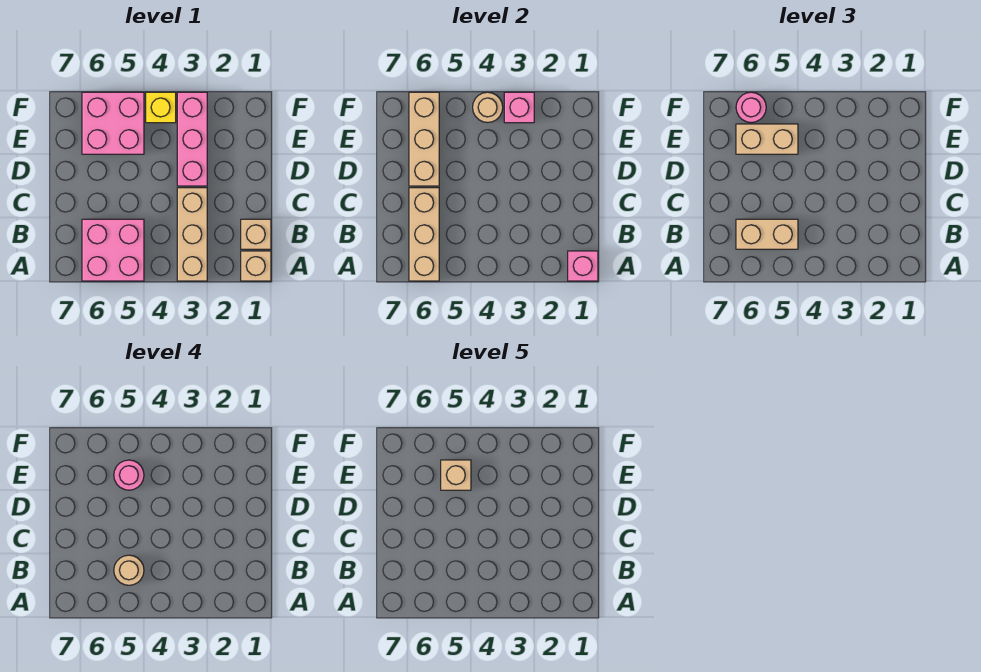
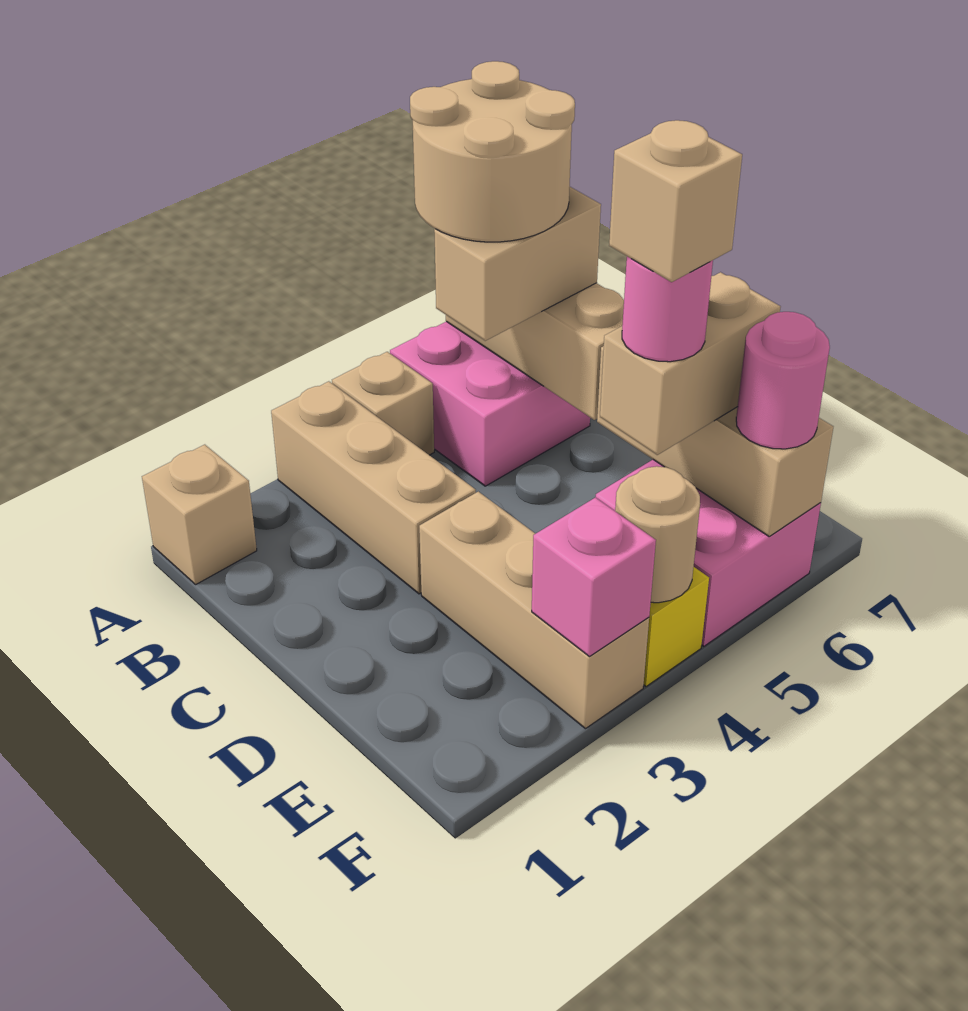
pink 1x1 brick [568,251,598,281] -> none
tan 1x1 brick [241,219,271,249] -> tan 1x1 brick moved to [332,352,434,455]
tan 1x1 round brick [114,555,144,585] -> tan 2x2 round brick [410,61,575,242]
pink 1x3 brick [177,92,207,186] -> tan 1x3 brick [419,492,649,729]

